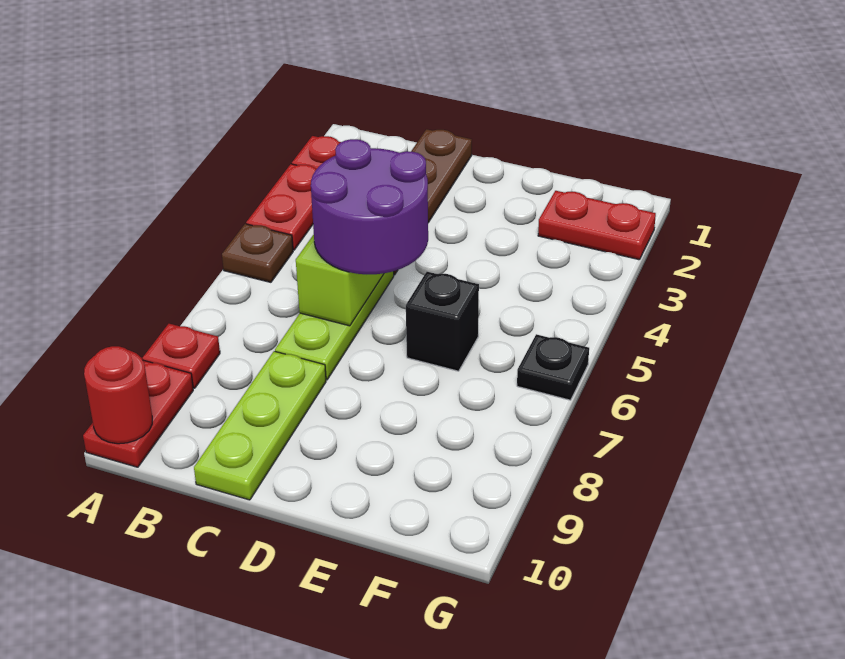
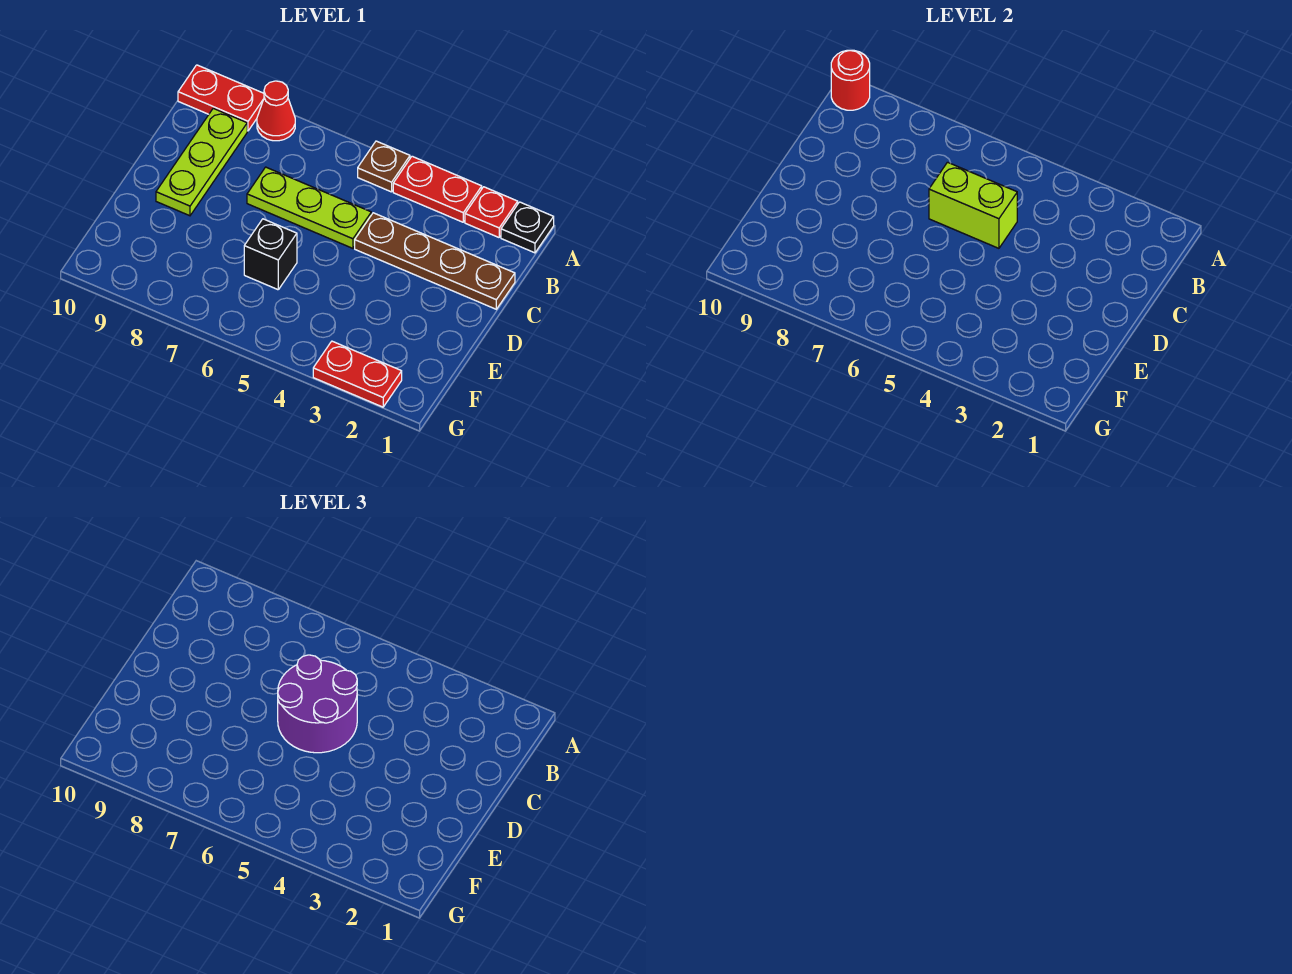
red 1x1 plate [142,324,220,388] -> red 1x1 cone [257,81,295,141]
lime 1x3 plate [194,351,326,500] -> lime 1x3 plate turned to [156,108,247,216]
red 1x2 plate [538,191,656,260] -> red 1x2 plate turned to [313,341,402,407]
black 1x1 plate [517,334,589,400] -> black 1x1 plate moved to [501,202,554,253]

